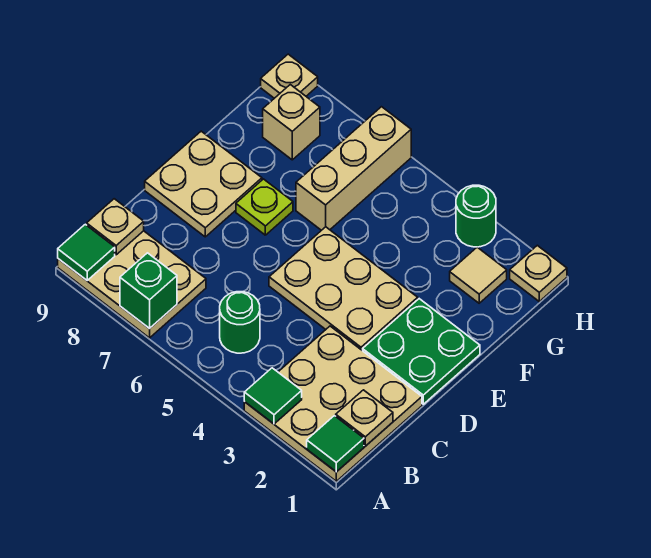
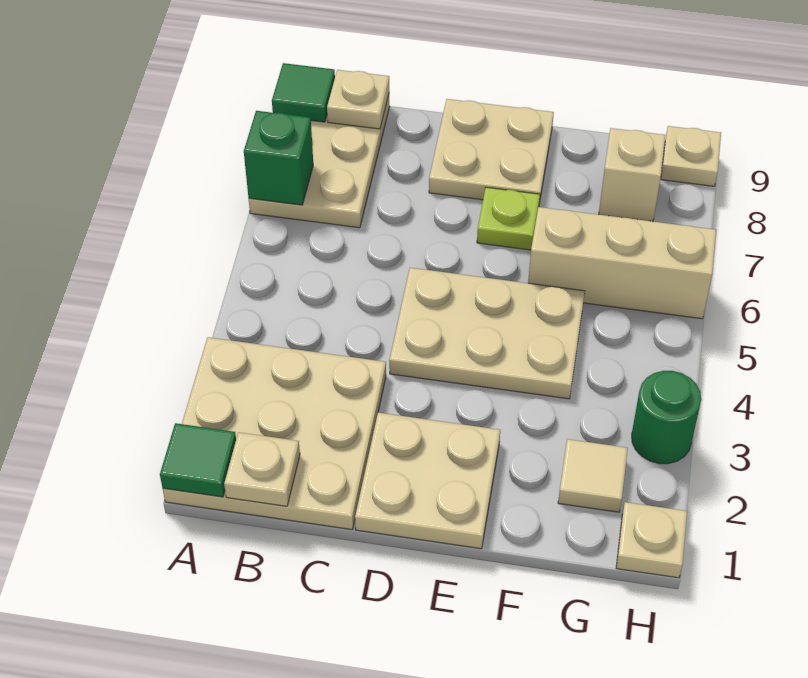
green 1x1 tile [244,368,302,424] -> none
green 1x1 round brick [220,292,260,353] -> none
green 2x2 plate [363,299,480,404] -> tan 2x2 plate [355,413,500,549]
tan 2x3 plate [269,227,418,351] -> tan 2x3 plate turned to [389,268,585,399]

